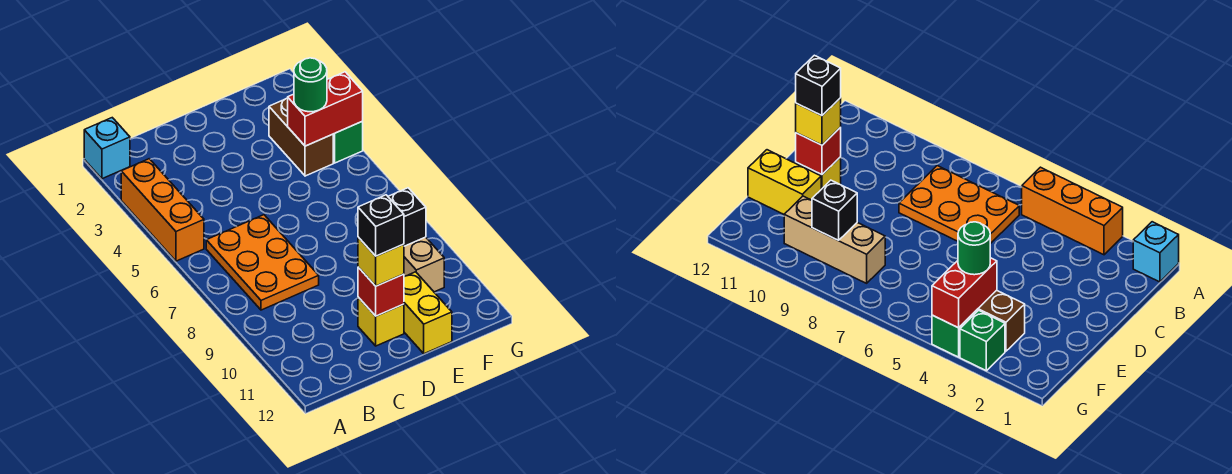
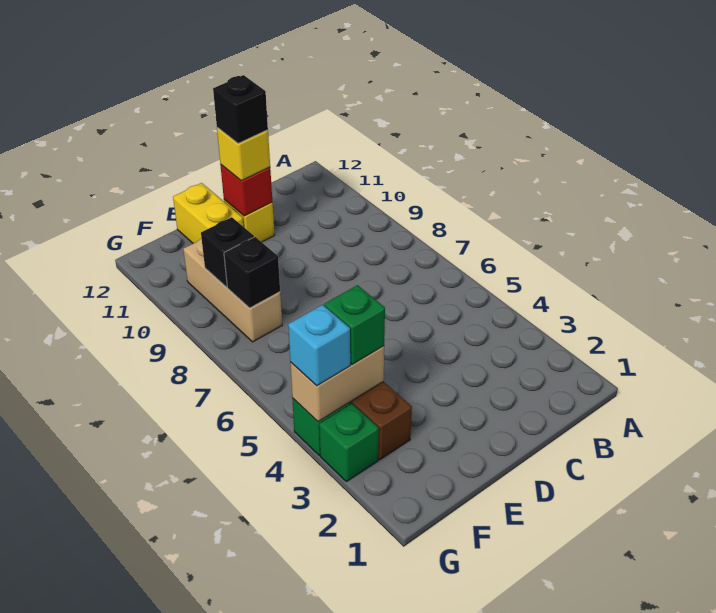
cyan 1x1 brick [84,118,130,179] -> cyan 1x1 brick moved to [288,305,350,386]
orange 1x3 brick [121,159,204,261] -> none
orange 2x3 plate [206,215,319,310] -> none
red 1x2 brick [288,72,363,146] -> tan 1x2 brick [290,346,384,422]
green 1x1 round brick [294,58,327,112] -> green 1x1 brick [324,285,385,364]
none -> black 1x1 brick [224,237,280,308]

